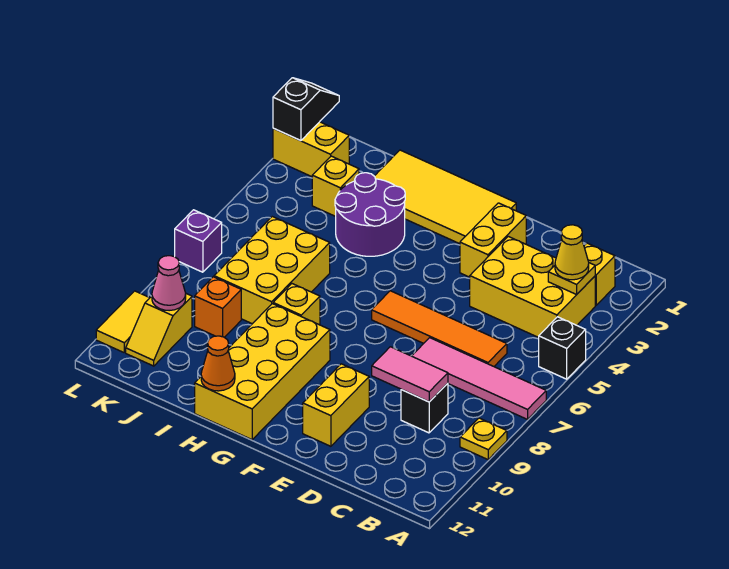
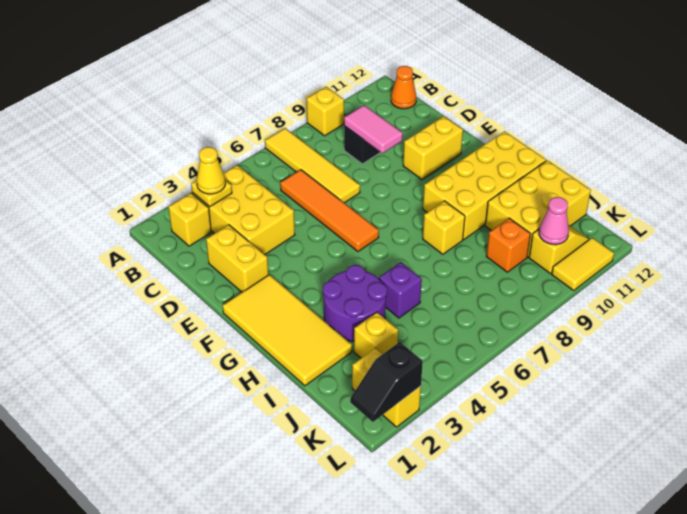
black 1x1 brick [539,317,586,379] -> none
pink 1x4 tile [412,338,546,419] -> yellow 1x4 tile [265,128,360,203]
yellow 1x1 plate [460,418,507,460] -> yellow 1x1 brick [307,87,344,136]
yellow 1x2 brick [460,203,526,277] -> yellow 1x2 brick turned to [206,225,268,292]
orange 1x1 cone [201,336,235,391] -> orange 1x1 cone moved to [391,66,416,109]
yellow 2x3 brick [214,217,330,324] -> yellow 2x3 brick moved to [485,160,591,257]
purple 1x1 brick [175,210,222,272] -> purple 1x1 brick moved to [379,262,422,318]

